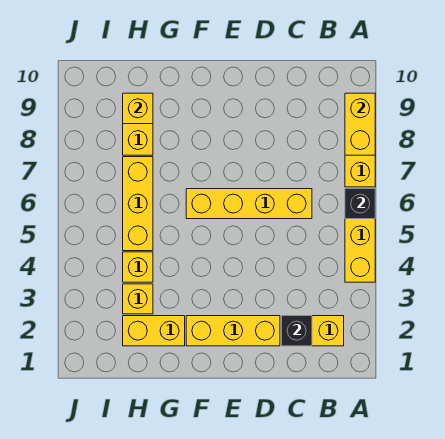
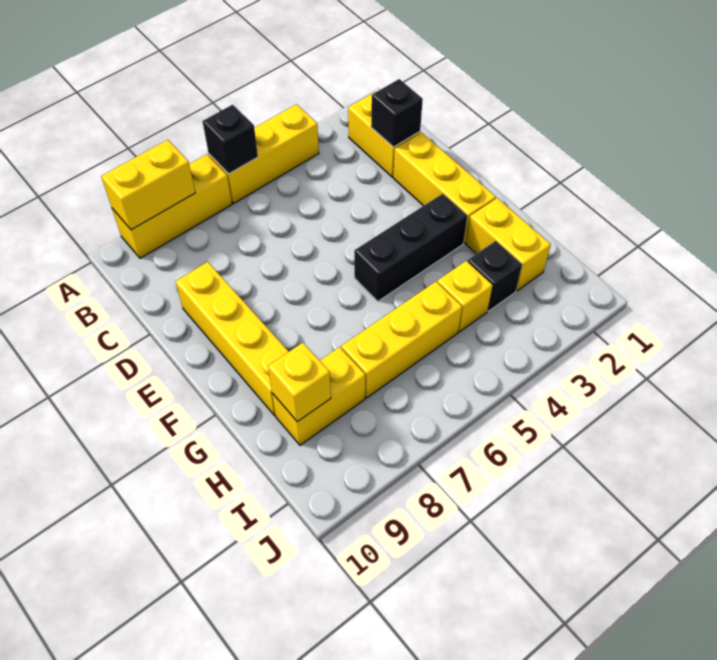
yellow 1x4 brick [186,189,312,219] -> yellow 1x4 brick moved to [176,262,289,415]
none -> black 1x3 brick [354,194,467,301]
yellow 1x1 brick [123,284,153,314] -> black 1x1 brick [467,241,522,311]

